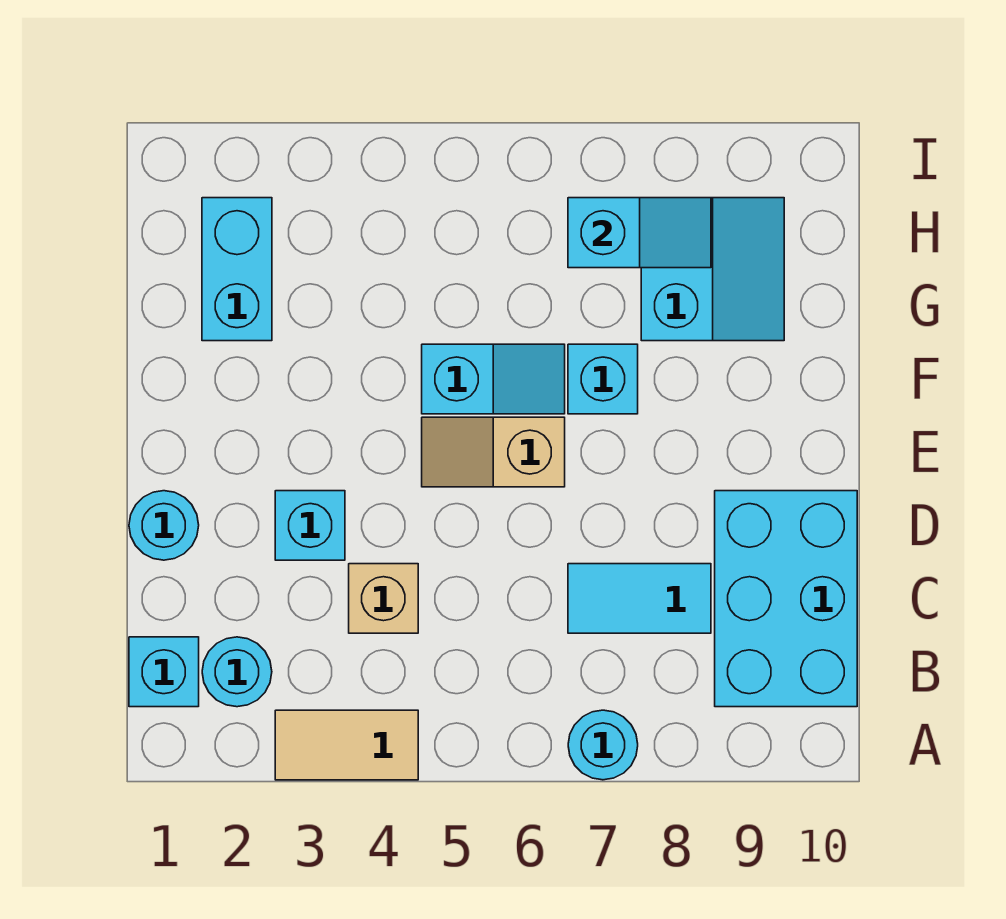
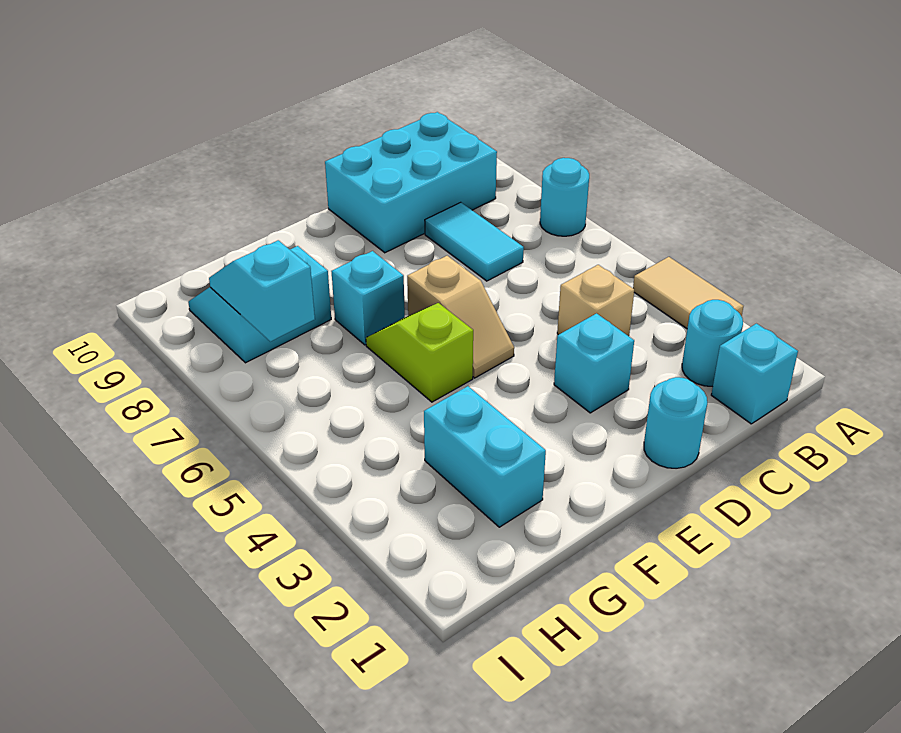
cyan 1x2 slope [422,344,565,414] -> lime 1x2 slope [366,303,473,402]
cyan 1x2 brick [202,198,272,341] -> cyan 1x2 brick turned to [424,386,546,527]

